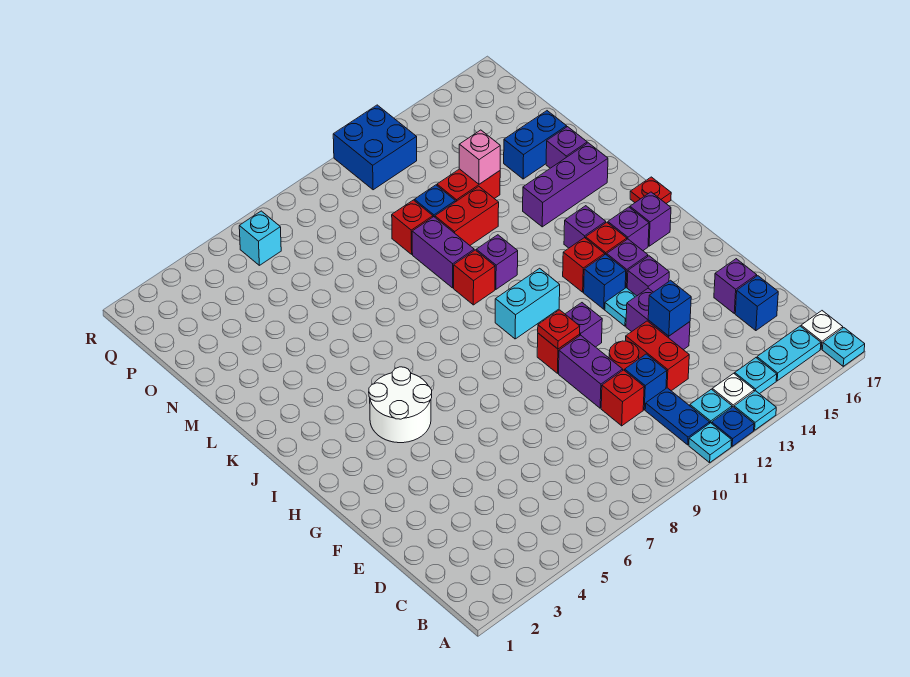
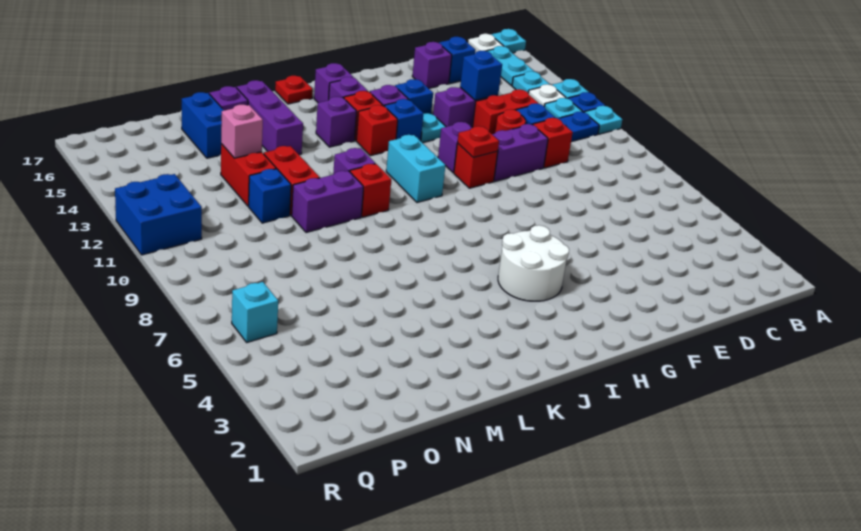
purple 1x1 brick [627,256,669,296] -> blue 1x1 brick [395,79,433,114]
red 1x1 brick [392,200,433,254] -> none

